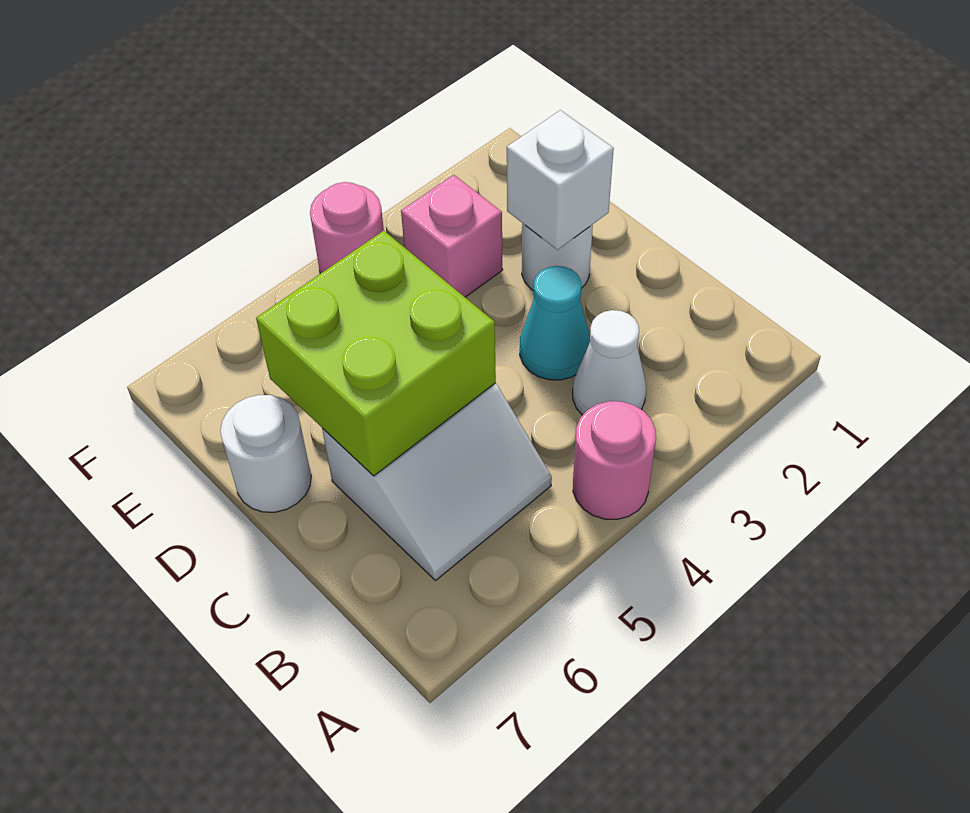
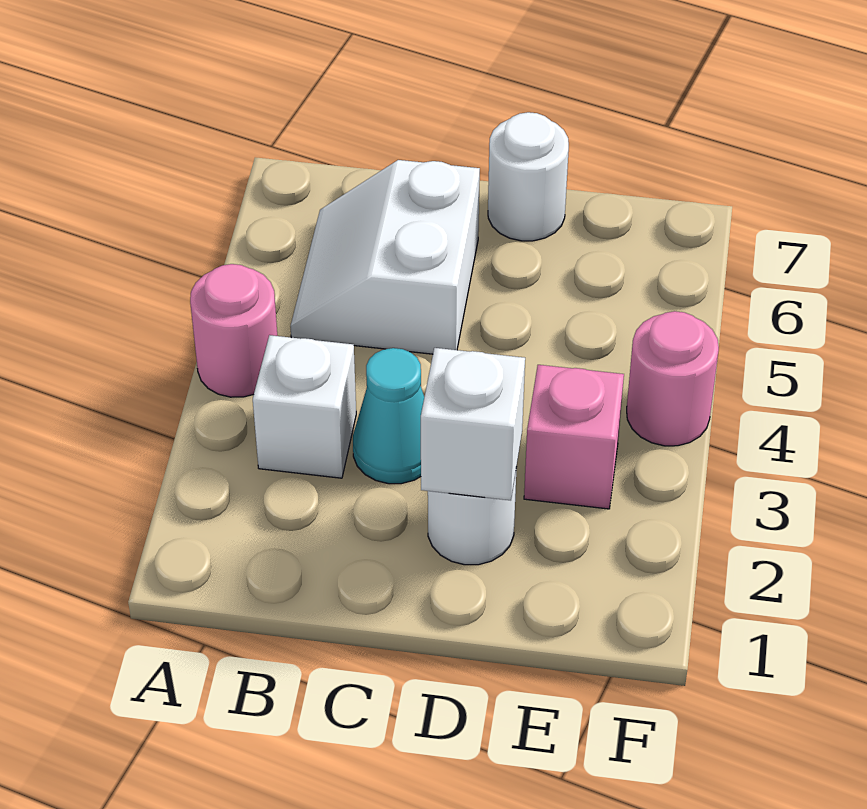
white 1x1 cone [573,310,646,415] -> white 1x1 brick [253,335,356,478]
lime 2x2 brick [256,231,496,476] -> none

